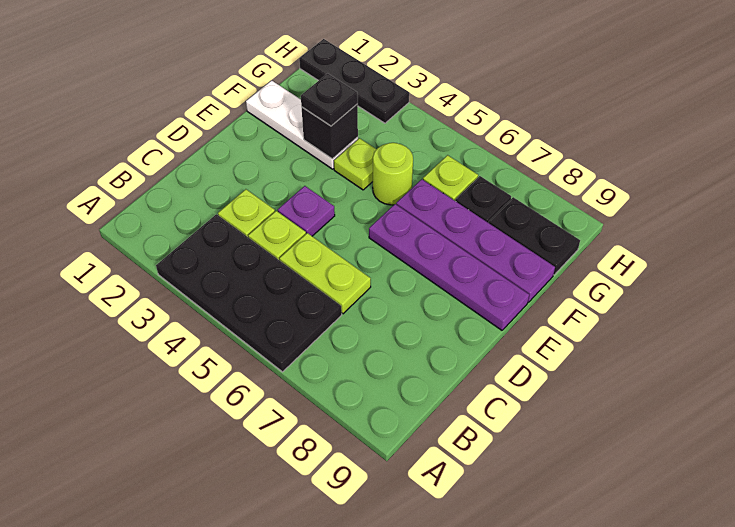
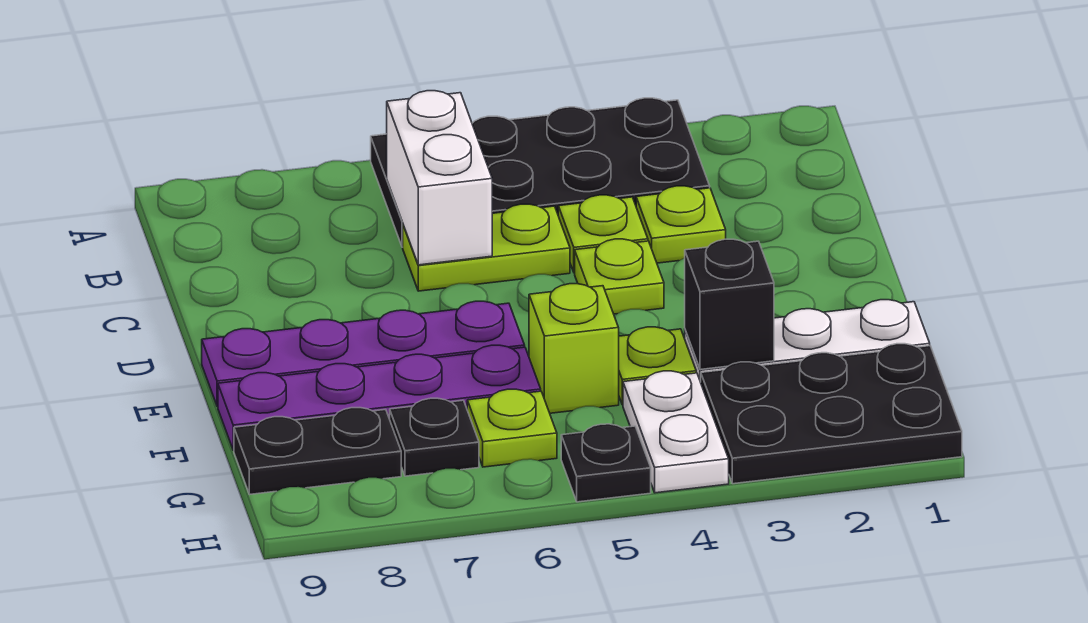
none -> white 1x2 brick [387,91,492,265]
purple 1x1 plate [278,186,335,236] -> lime 1x1 plate [575,239,664,314]
black 1x1 plate [301,74,358,126] -> black 1x1 plate moved to [561,424,651,502]
lime 1x1 round brick [373,143,413,205] -> lime 1x1 brick [529,284,619,413]
none -> white 1x2 plate [623,371,729,493]
black 1x3 plate [299,39,409,123] -> black 2x3 plate [701,344,962,484]

